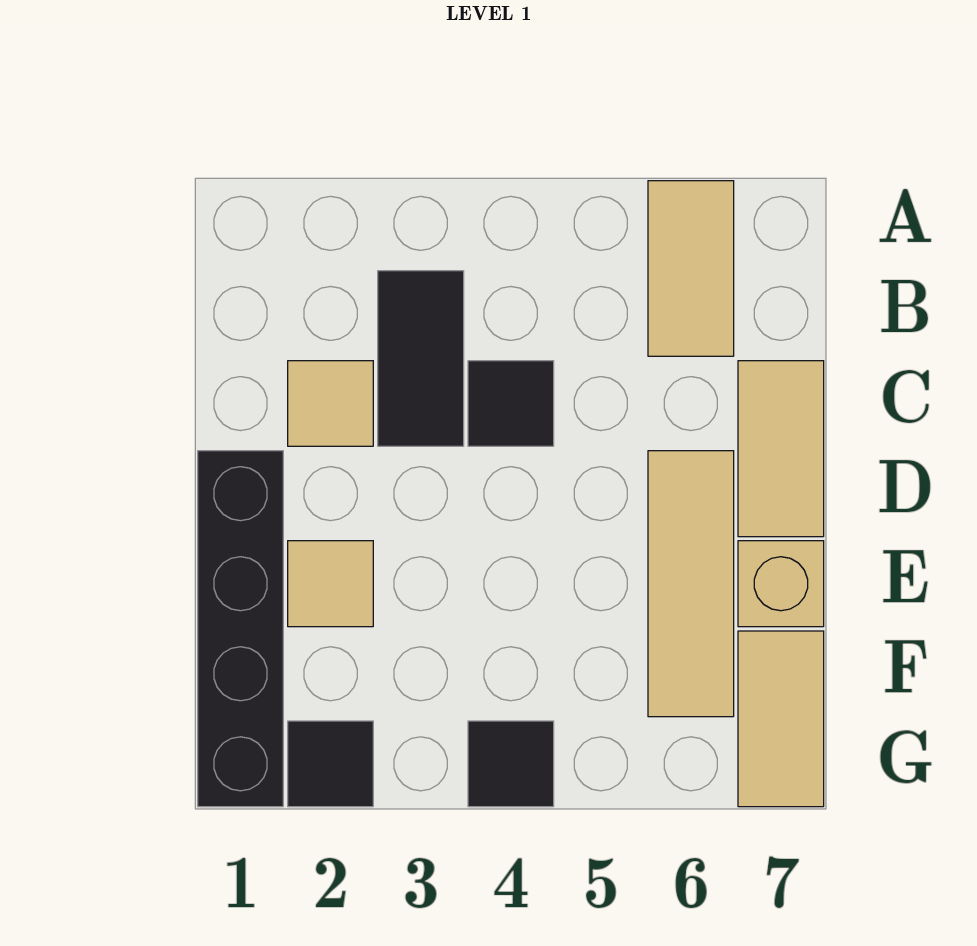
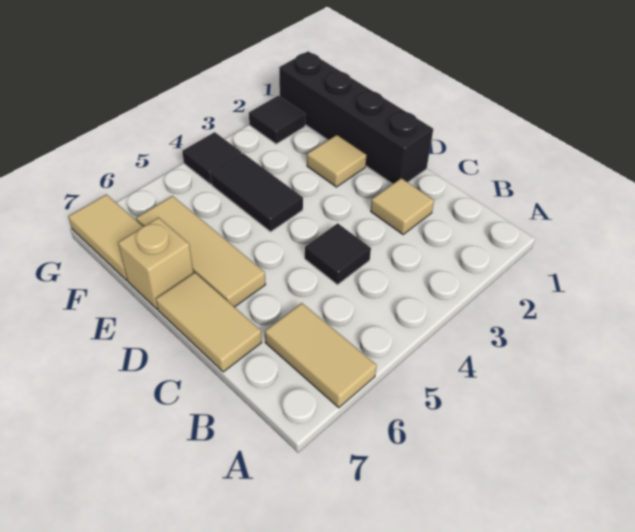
black 1x2 tile [378,271,464,446] -> black 1x2 tile moved to [211,153,303,232]

